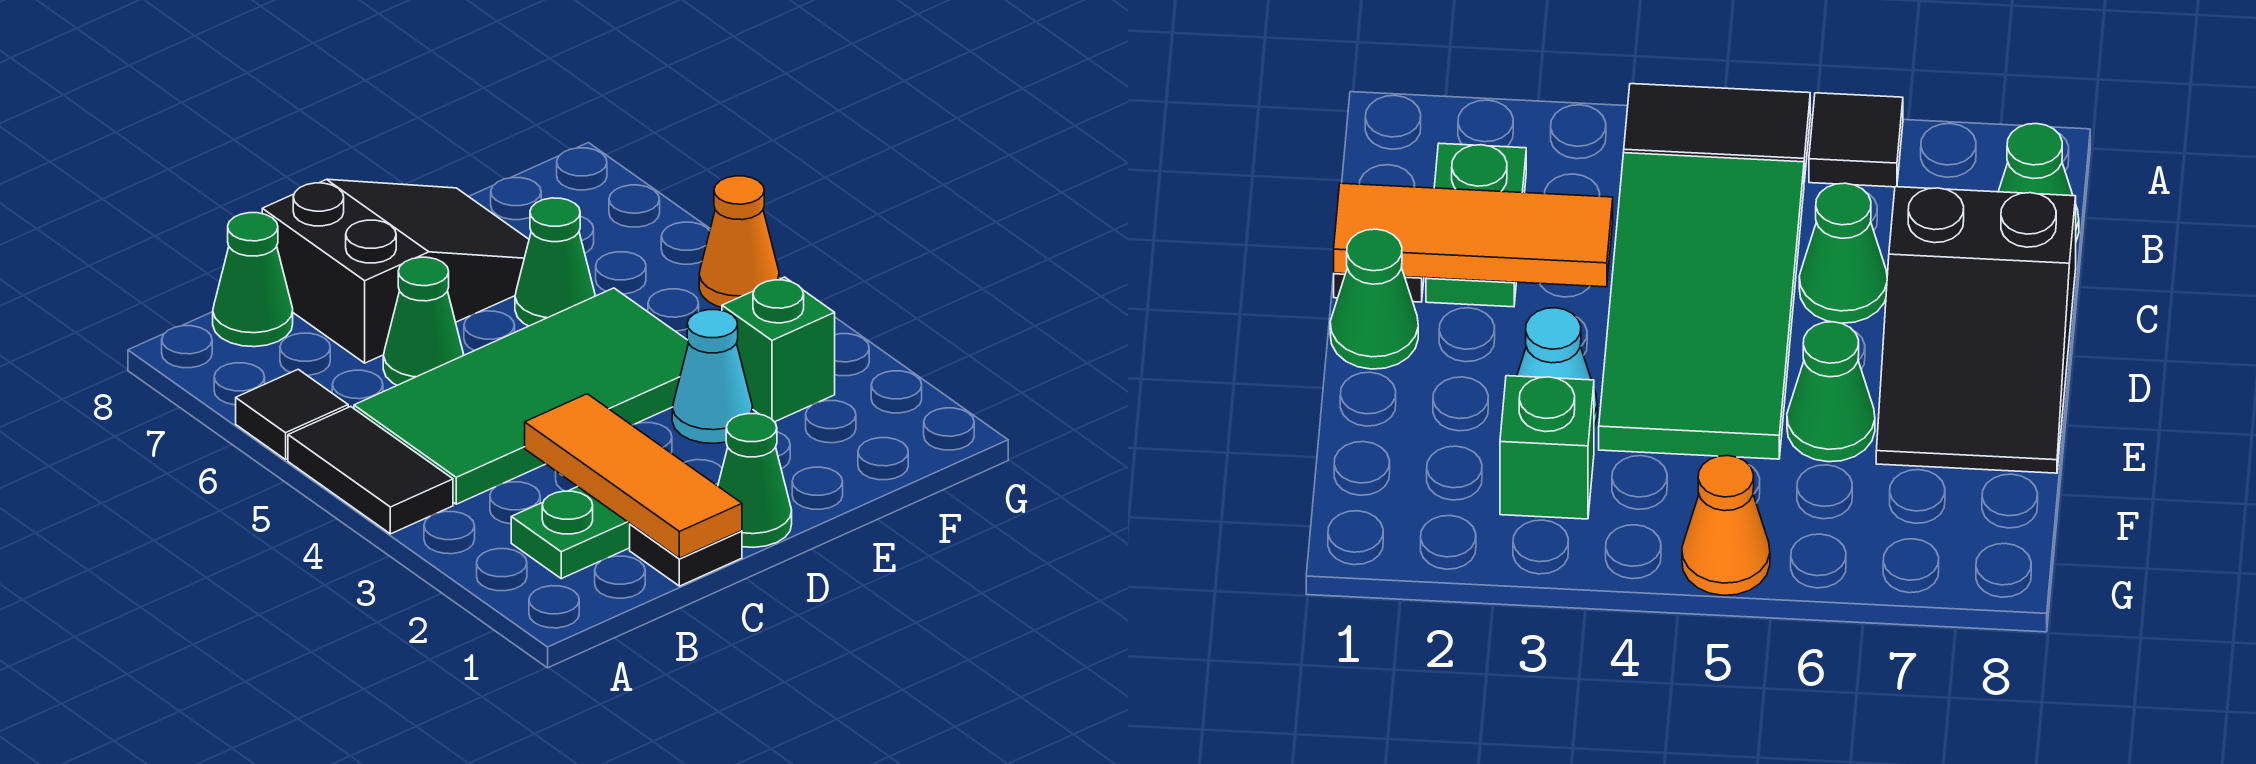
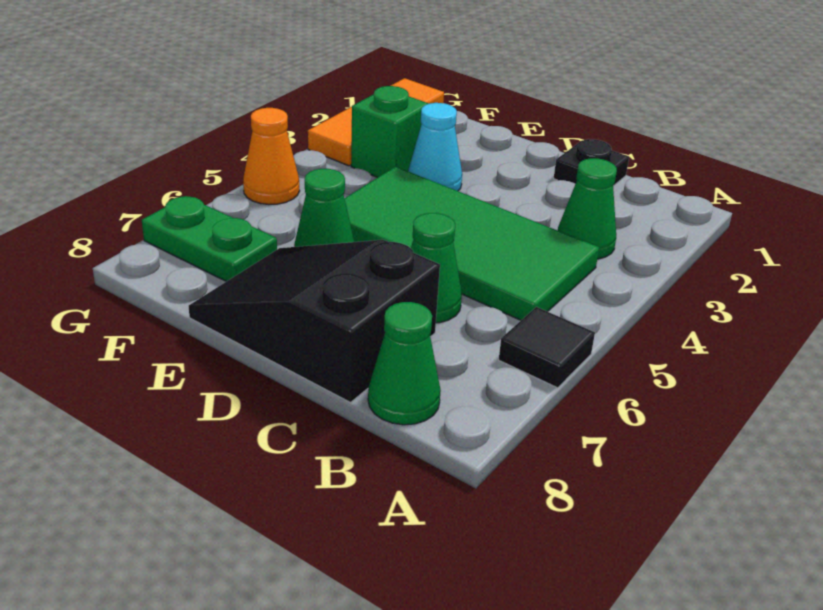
black 1x2 tile [288,406,453,534] -> none
green 1x2 plate [511,487,630,579] -> green 1x2 plate moved to [142,196,277,282]
orange 1x3 tile [525,394,742,558] -> orange 1x3 tile moved to [308,78,444,166]
green 1x1 cone [718,414,792,547] -> green 1x1 cone moved to [558,158,617,259]

